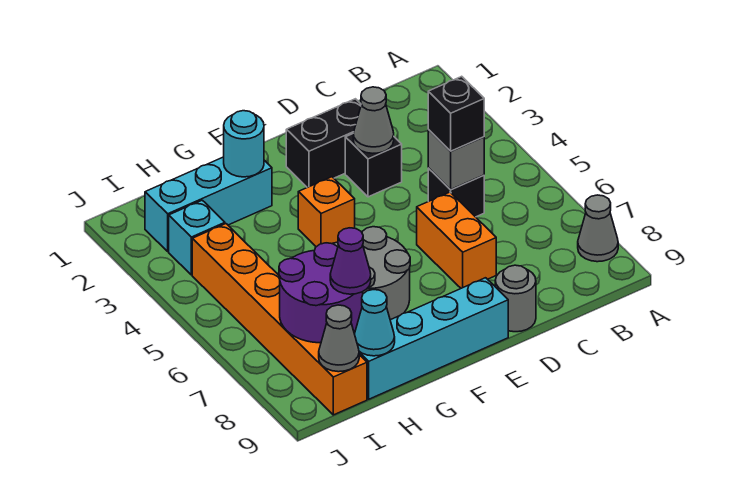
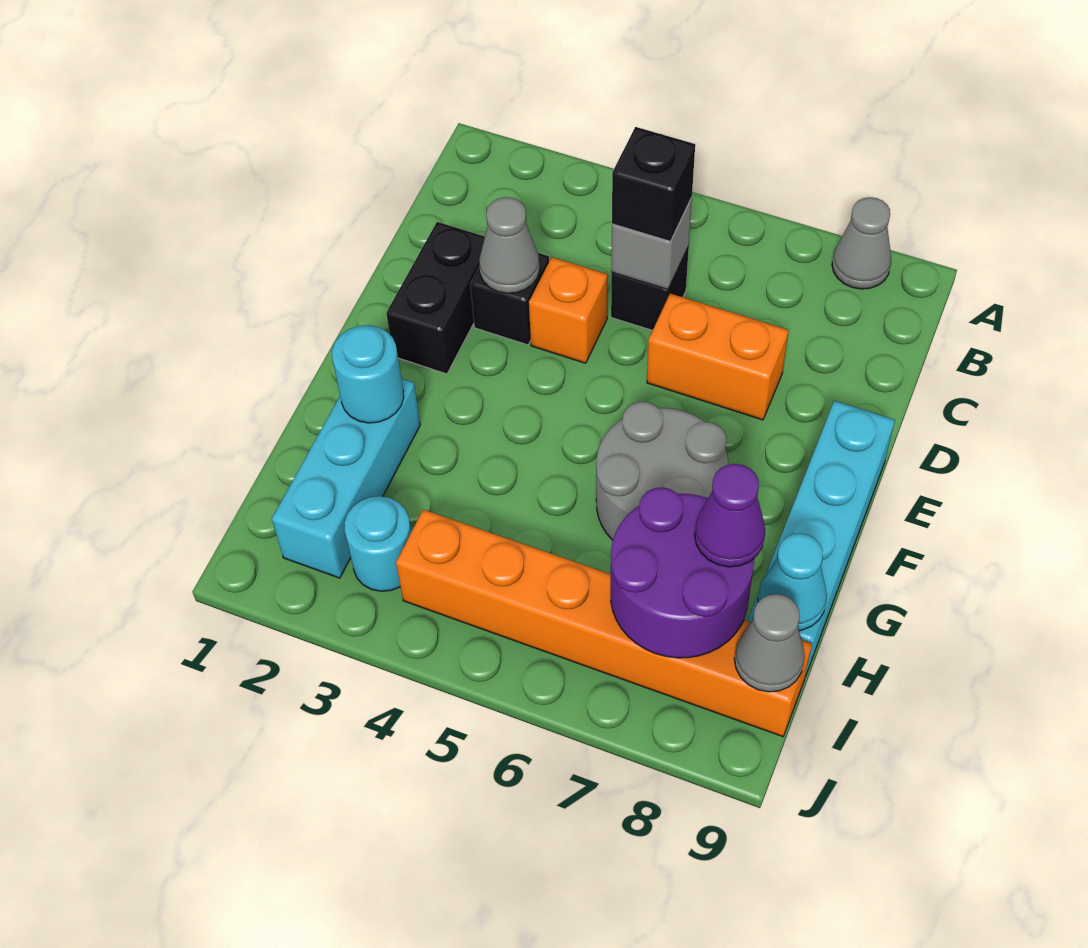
grey 1x1 round brick [495,265,536,332] -> none
orange 1x1 brick [298,177,355,247] -> orange 1x1 brick moved to [529,257,608,363]
cyan 1x1 brick [169,200,225,275] -> cyan 1x1 round brick [344,496,411,591]

